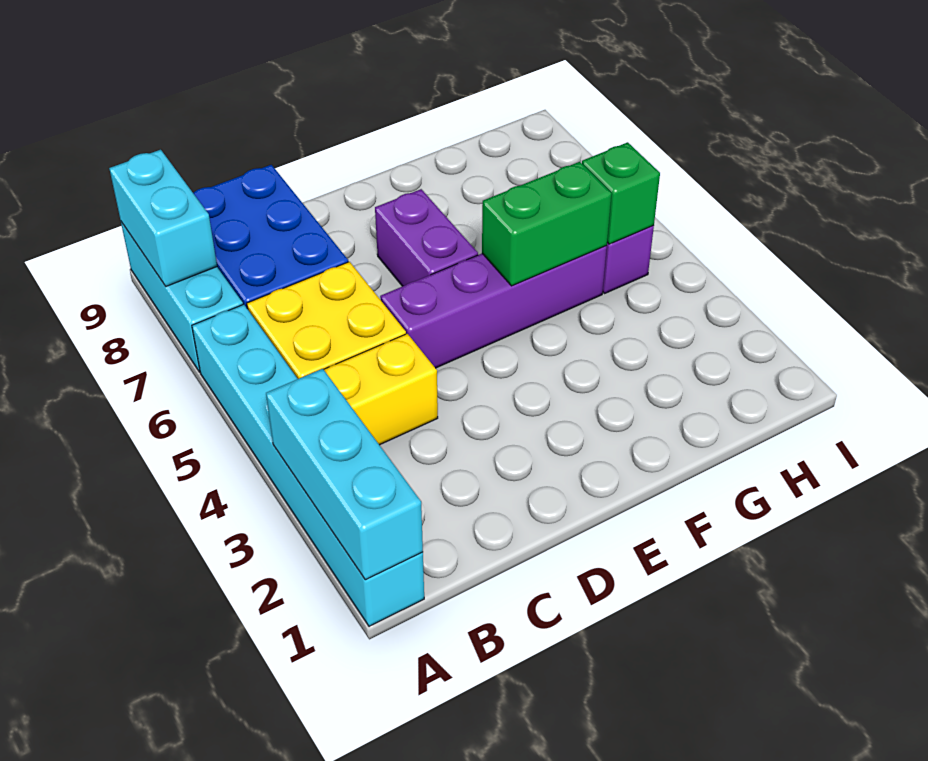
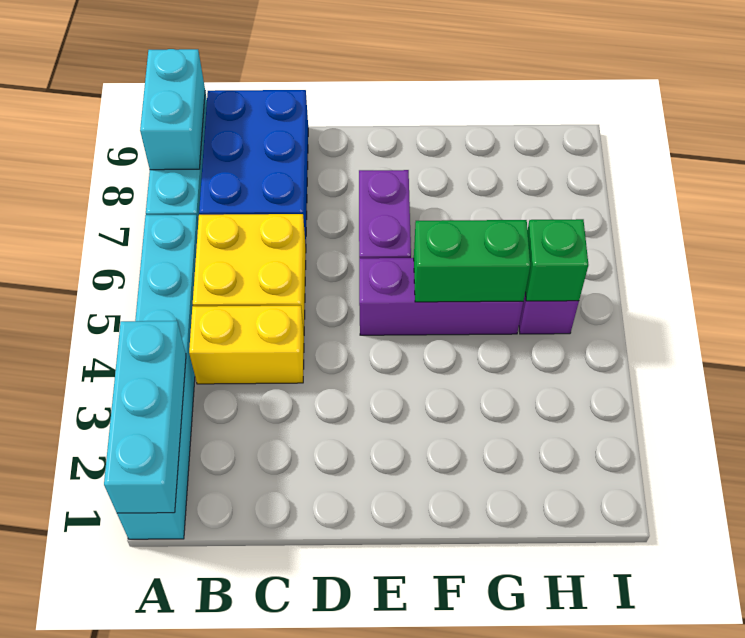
purple 1x4 brick [380,246,607,368] -> purple 1x3 brick [359,258,523,335]

